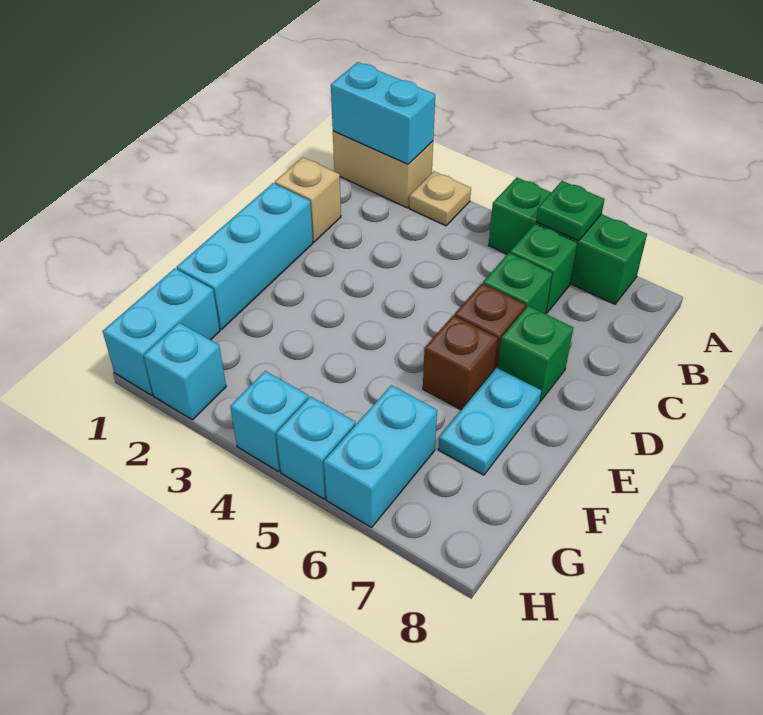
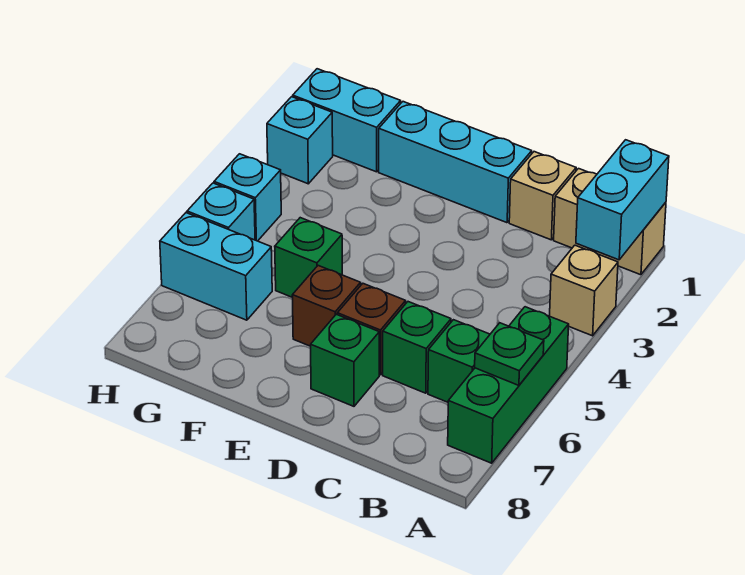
tan 1x2 brick [333,131,433,208] -> tan 1x2 brick turned to [554,169,666,275]
tan 1x1 plate [409,171,471,226] -> tan 1x1 brick [550,245,618,336]
cyan 1x2 plate [438,368,541,475] -> none
none -> green 1x1 brick [275,218,342,298]

